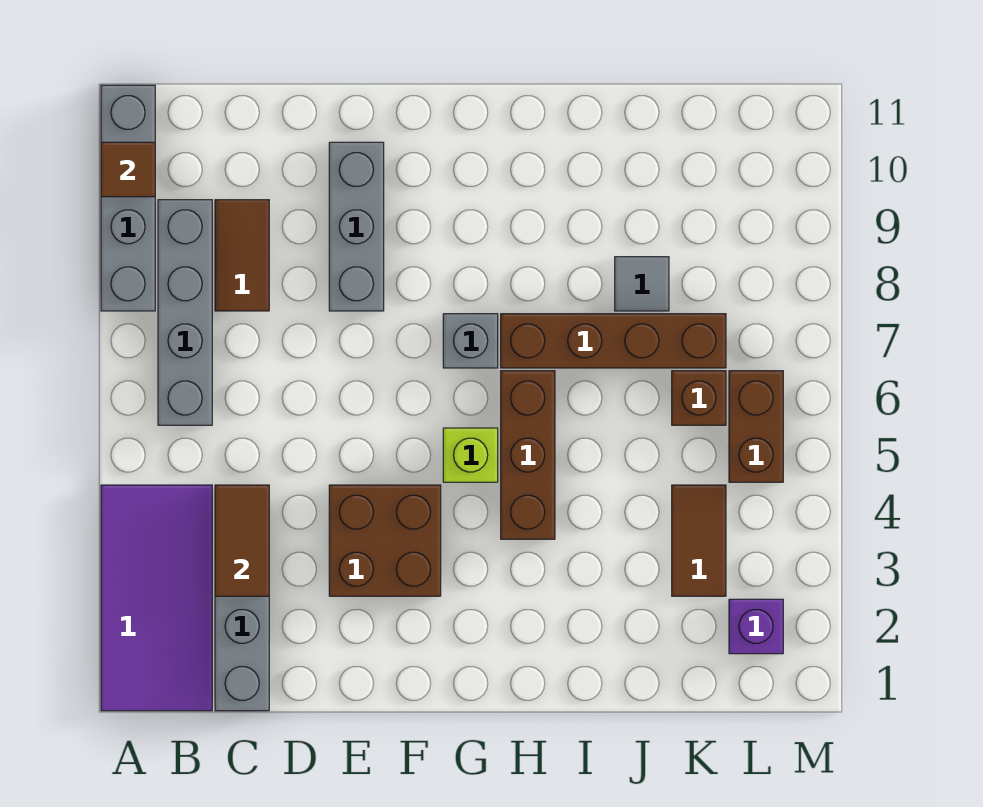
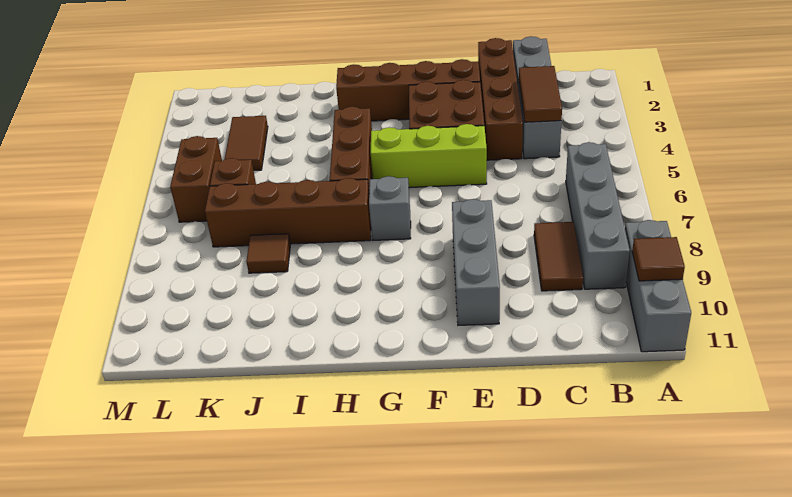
purple 2x4 tile [101,485,212,711] -> none
grey 1x4 brick [101,85,155,311] -> grey 1x3 brick [625,220,691,352]
none -> brown 1x4 brick [478,38,523,160]
none -> brown 1x4 brick [336,59,480,121]
lime 1x1 brick [443,428,498,482] -> lime 1x3 brick [371,124,487,188]
grey 1x1 tile [615,257,669,311] -> brown 1x1 tile [246,234,290,273]
purple 1x1 brick [729,599,783,654] -> none

